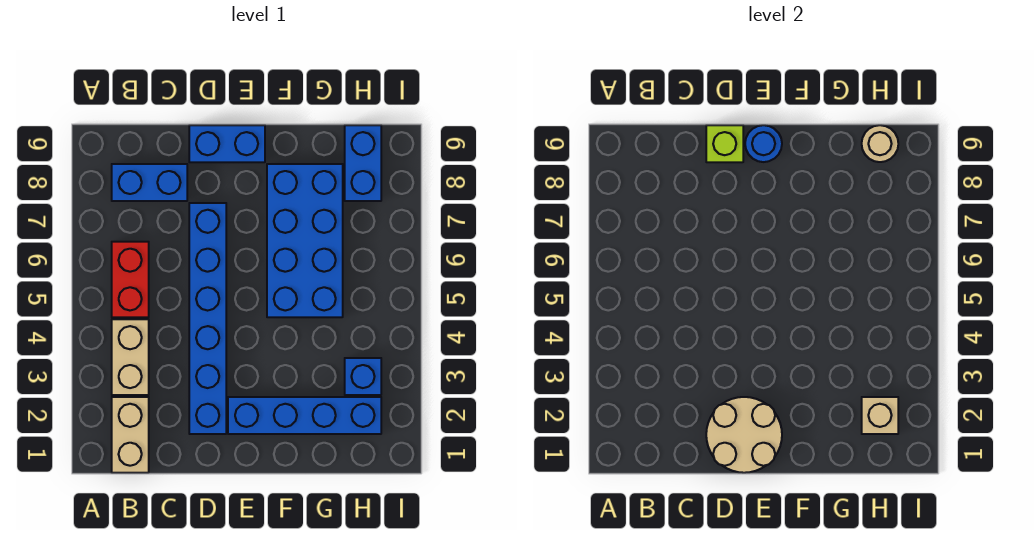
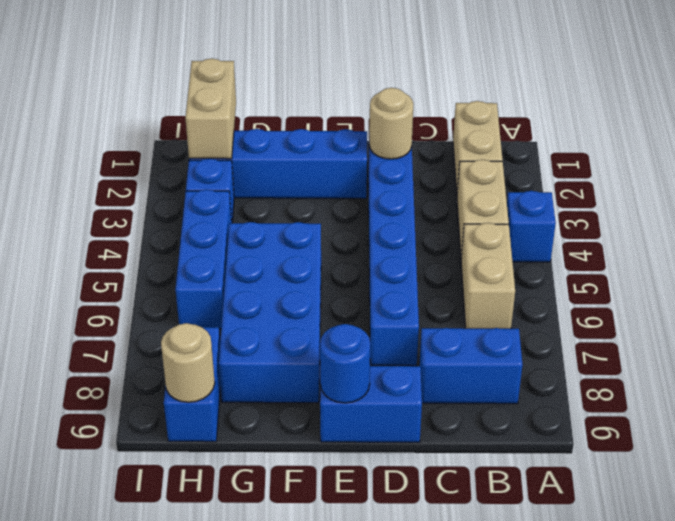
none -> blue 1x1 brick [507,191,556,262]
red 1x2 brick [112,242,149,317] -> tan 1x2 brick [461,223,515,329]
tan 2x2 round brick [706,397,782,473] -> tan 1x1 round brick [369,88,413,159]
lime 1x1 brick [706,125,743,162] -> none
tan 1x1 brick [862,397,898,434] -> tan 1x2 brick [185,58,236,159]
none -> blue 1x3 brick [175,189,231,329]

